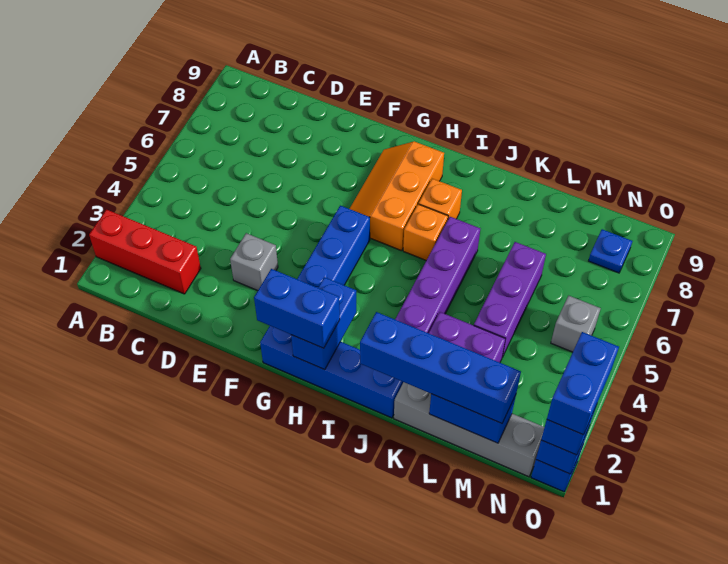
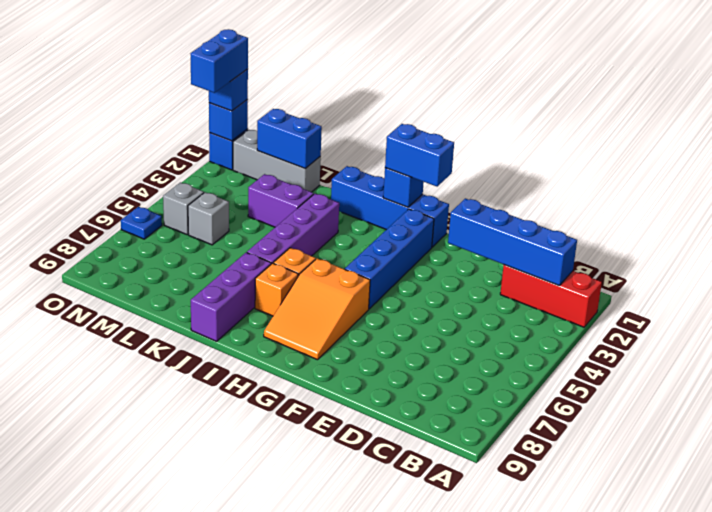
grey 1x1 brick [230,233,278,291] -> grey 1x1 brick moved to [188,192,229,245]
orange 2x3 slope [350,141,444,251] -> orange 2x3 slope turned to [264,259,370,360]
blue 1x2 brick [291,277,356,370] -> blue 1x1 brick [383,168,424,207]
blue 1x4 brick [360,312,521,423] -> blue 1x4 brick moved to [448,198,577,286]
grey 1x4 brick [394,382,544,477] -> grey 1x3 brick [233,130,321,192]
purple 1x3 brick [474,242,546,357] -> purple 1x3 brick moved to [191,253,271,341]
blue 1x1 plate [589,229,632,273] -> blue 1x1 plate moved to [121,207,162,239]

